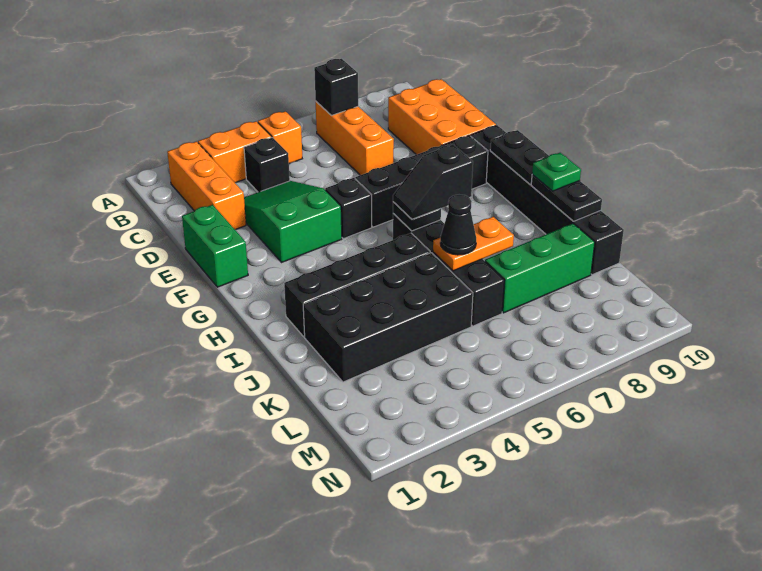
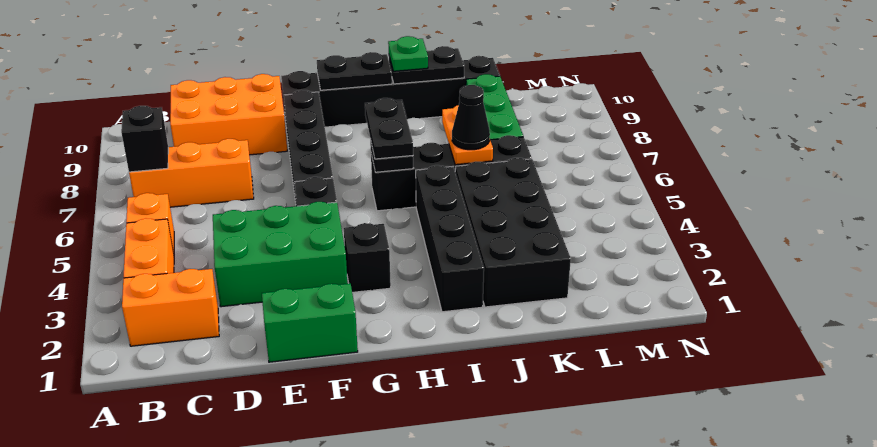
orange 1x3 brick [167,142,246,229] -> orange 1x2 brick [122,269,219,346]
black 1x1 brick [244,137,290,192] -> black 1x1 brick moved to [344,223,391,292]
green 2x3 slope [244,181,342,262] -> green 2x3 brick [213,202,348,307]
black 1x2 slope [393,144,473,219] -> black 1x2 plate [365,98,413,159]

